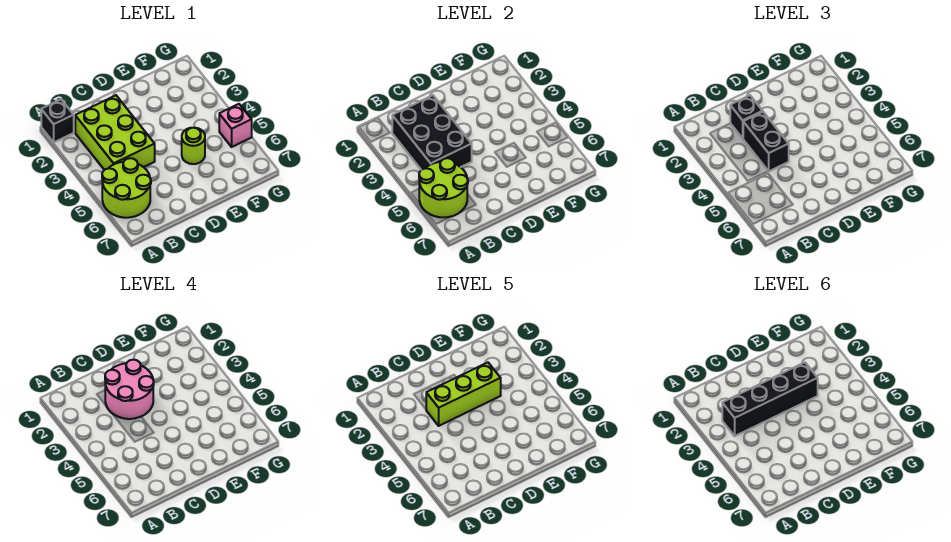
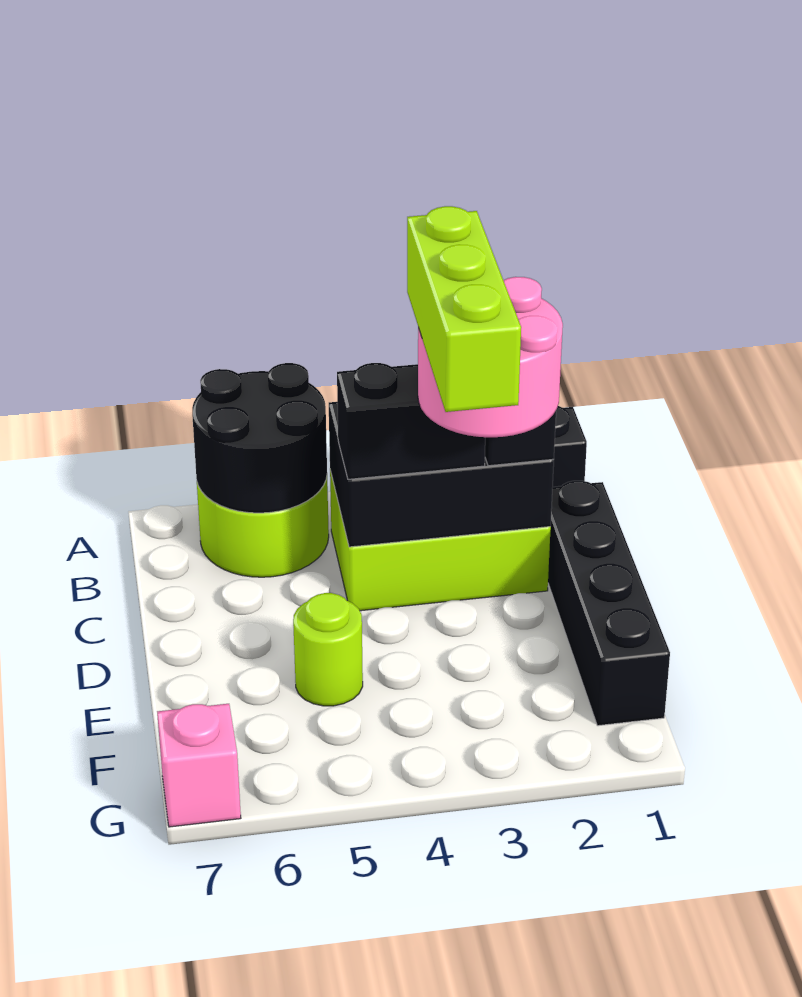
lime 2x2 round brick [419,158,468,217] -> black 2x2 round brick [192,363,327,513]
black 1x4 brick [722,363,818,436] -> black 1x4 brick moved to [548,481,670,726]
pink 1x1 brick [219,104,252,147] -> pink 1x1 brick moved to [157,704,241,827]

